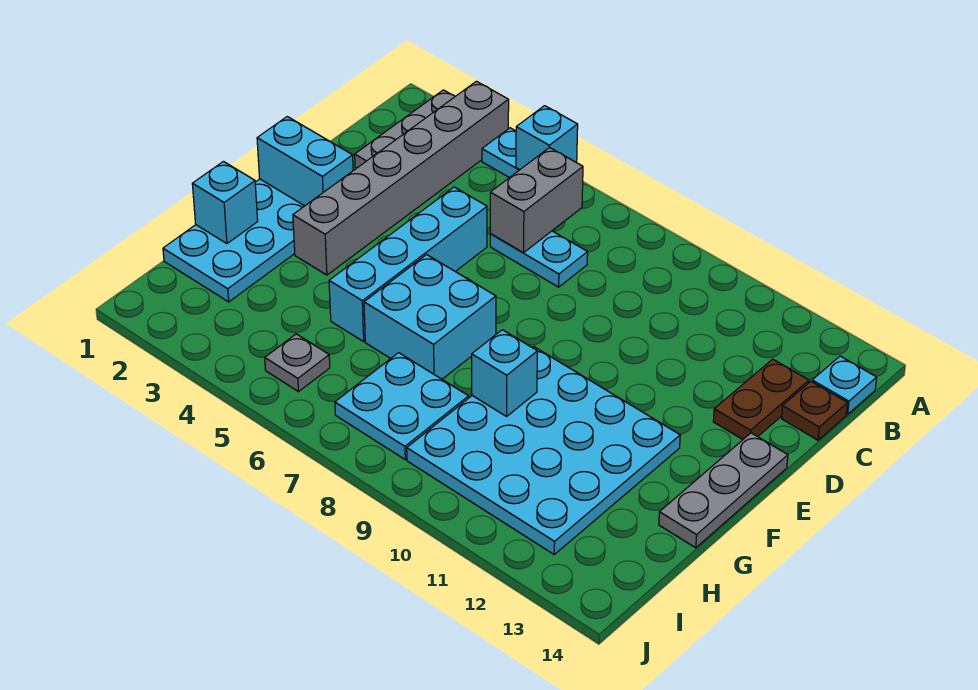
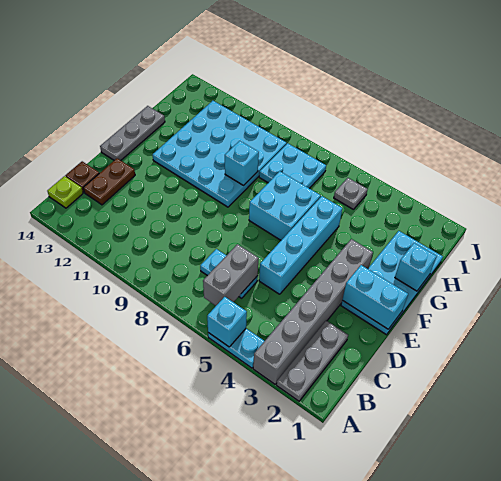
cyan 1x1 plate [812,356,877,414] -> lime 1x1 plate [47,176,83,208]

